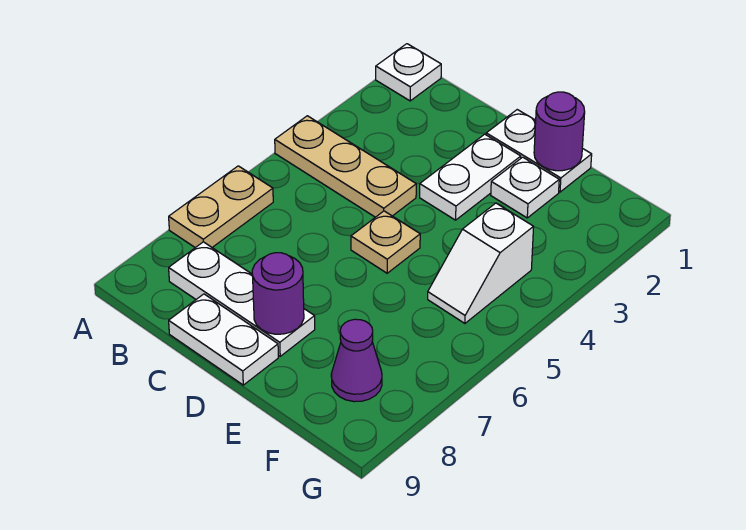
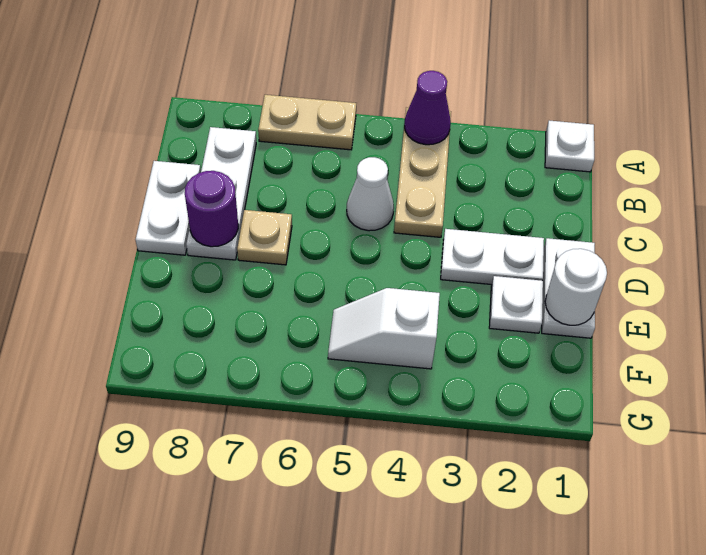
none -> white 1x1 cone [347,157,394,231]
tan 1x1 plate [351,211,420,273] -> tan 1x1 plate moved to [237,210,292,265]
purple 1x1 round brick [534,92,585,171] -> white 1x1 round brick [545,249,607,325]
purple 1x1 cone [331,319,382,402] -> purple 1x1 cone moved to [404,71,451,145]

